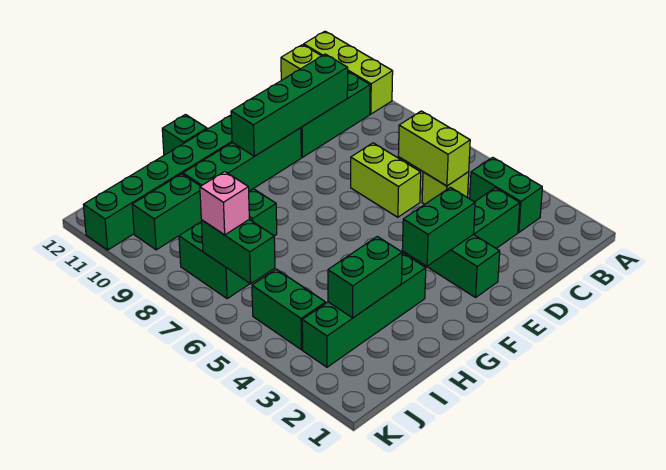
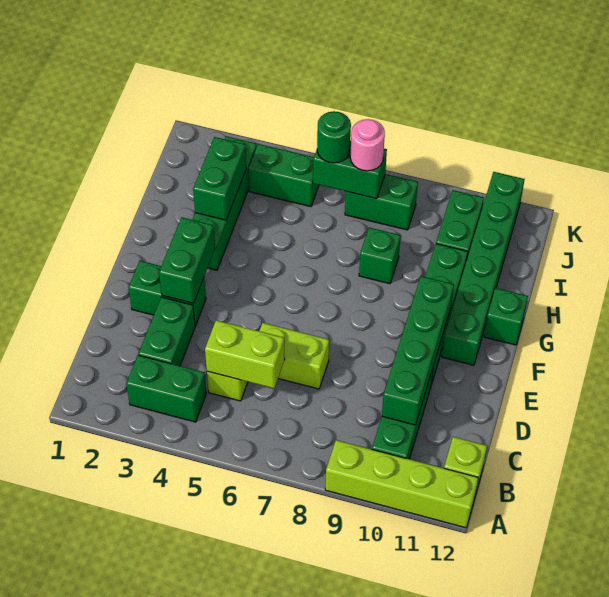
lime 1x3 brick [304,31,393,114] -> lime 1x4 brick [325,440,478,528]
none -> green 1x1 round brick [317,111,351,163]
pink 1x1 brick [200,172,249,235] -> pink 1x1 round brick [350,119,385,171]

